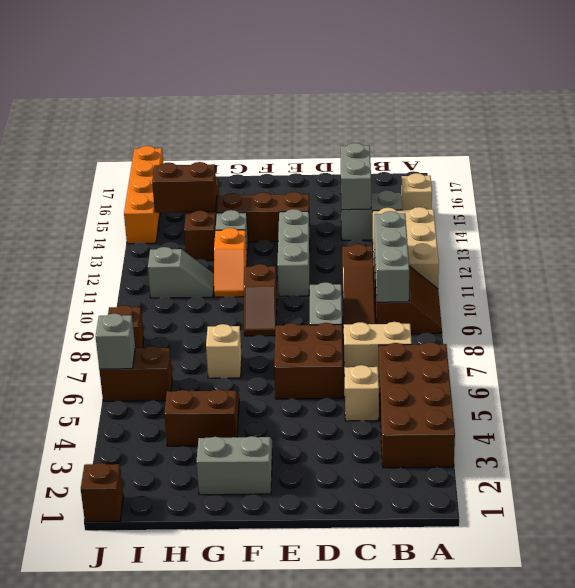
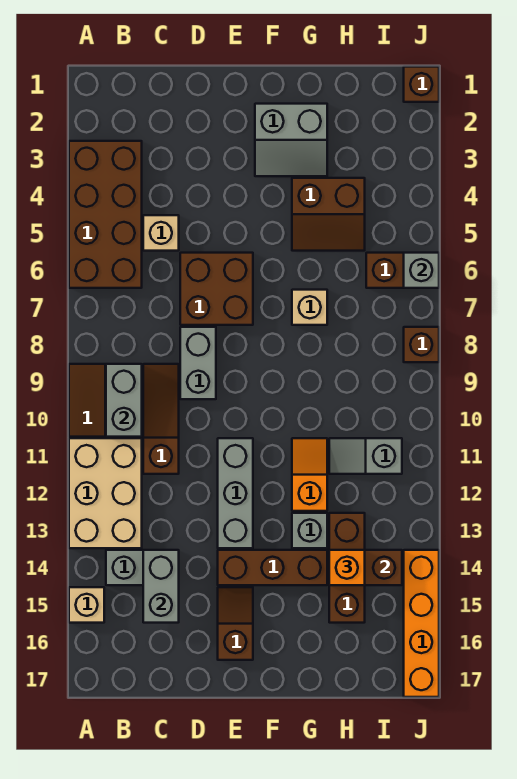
tan 1x2 brick [344,322,412,376] -> none
grey 1x3 brick [374,211,409,302] -> grey 1x2 brick [106,364,142,437]
brown 1x2 slope [244,264,277,336] -> brown 1x2 slope moved to [218,587,253,660]
none -> orange 1x1 brick [329,550,365,585]

